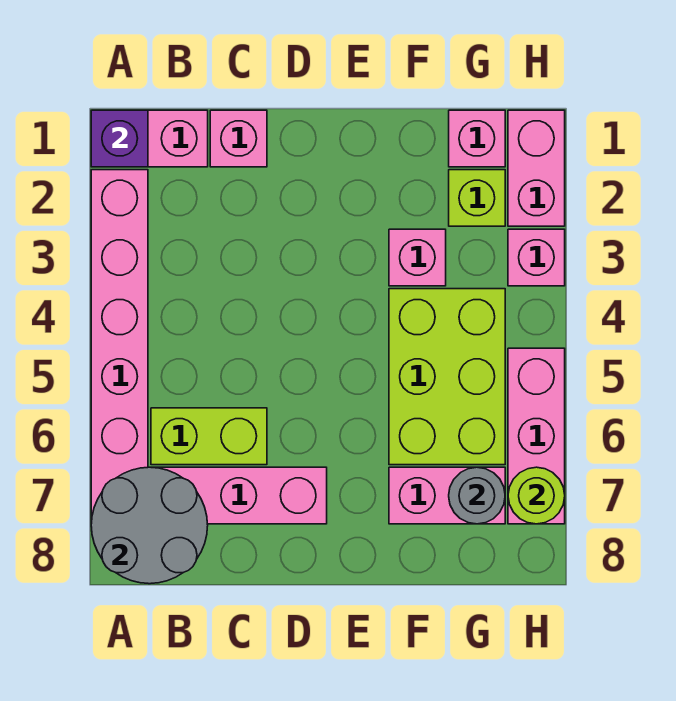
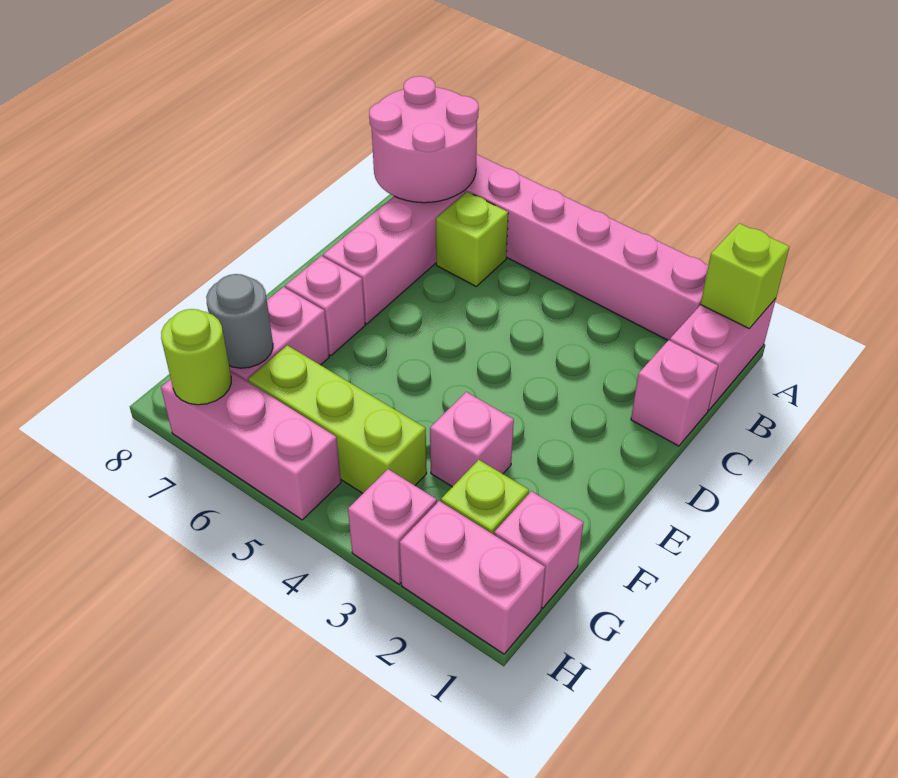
purple 1x1 brick [91,110,148,167] -> lime 1x1 brick [701,223,789,328]
grey 2x2 round brick [91,467,208,584] -> pink 2x2 round brick [369,76,479,203]
lime 1x2 brick [151,408,267,465] -> lime 1x1 brick [436,192,508,286]
none -> pink 1x1 brick [285,256,365,356]
lime 2x3 brick [389,289,505,465] -> lime 1x3 brick [248,345,427,493]

